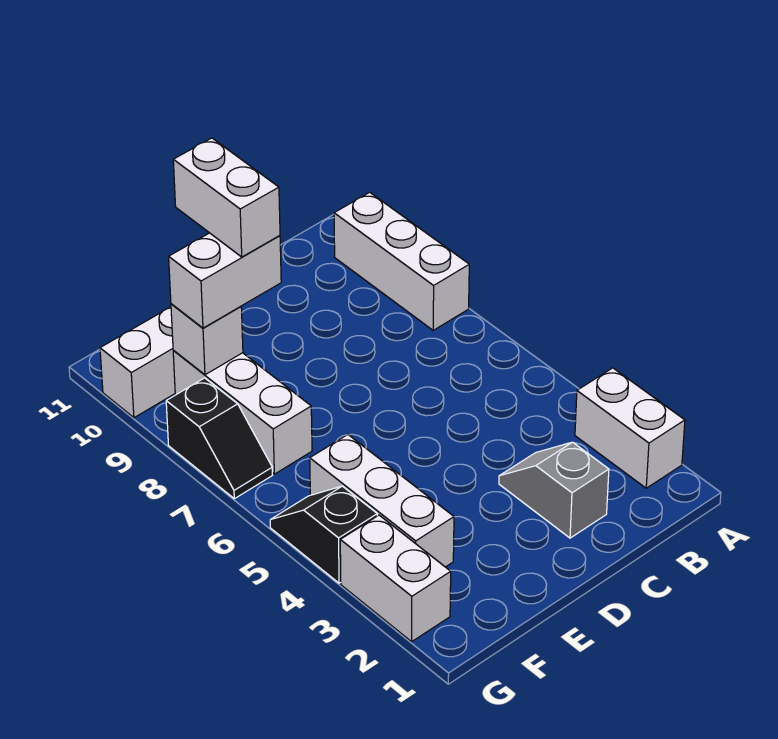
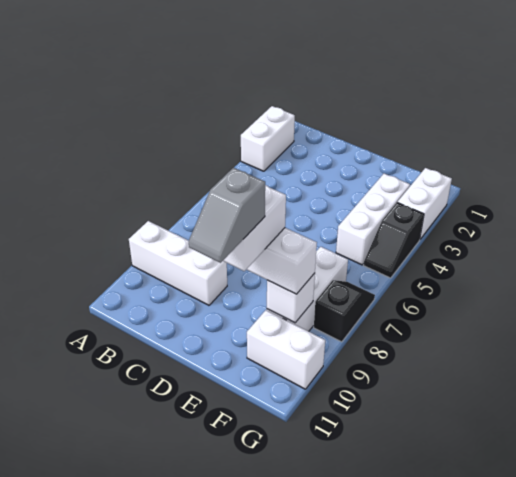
white 1x3 brick [334,192,469,330] -> white 1x3 brick turned to [129,221,227,305]
grey 1x2 slope [499,442,609,538] -> grey 1x2 slope moved to [189,168,265,263]

